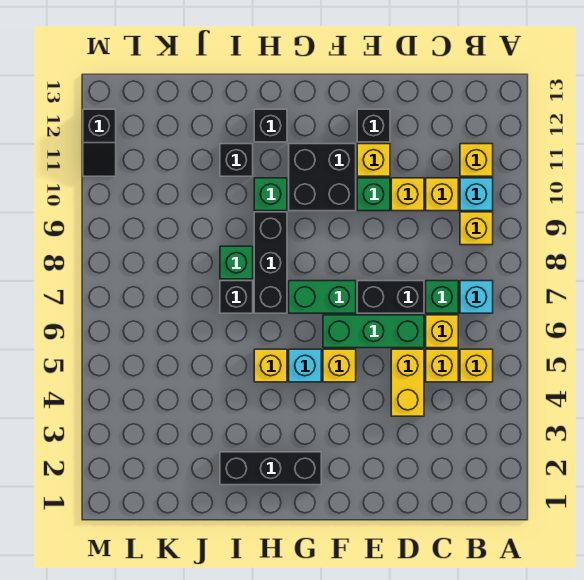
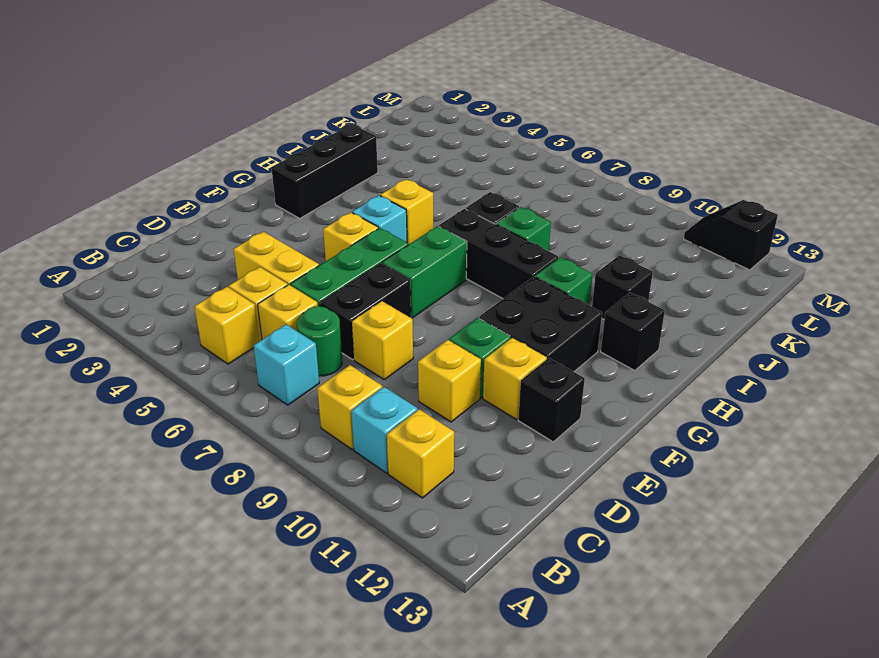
green 1x1 brick [426,281,458,313] -> green 1x1 round brick [297,306,342,376]
yellow 1x1 brick [426,178,458,211] -> yellow 1x1 brick moved to [352,301,413,379]

